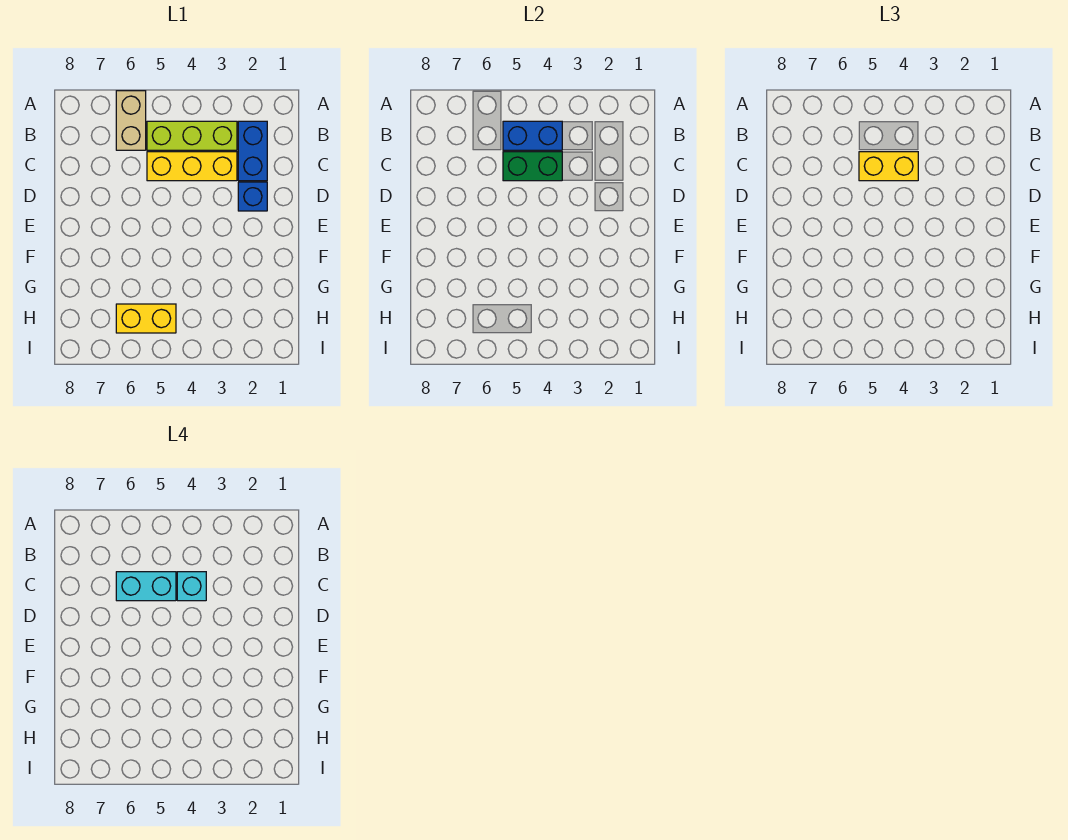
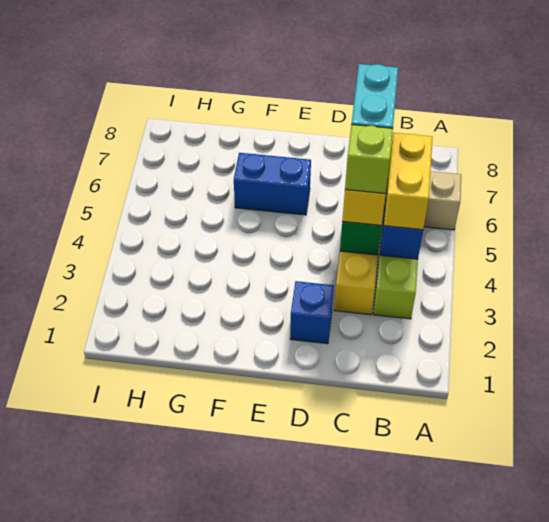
blue 1x2 brick [238,121,267,181] -> blue 1x2 brick moved to [234,153,311,215]
cyan 1x1 brick [177,572,206,601] -> lime 1x1 brick [345,124,393,194]
yellow 1x2 brick [116,304,176,333] -> yellow 1x2 brick moved to [384,133,433,230]

